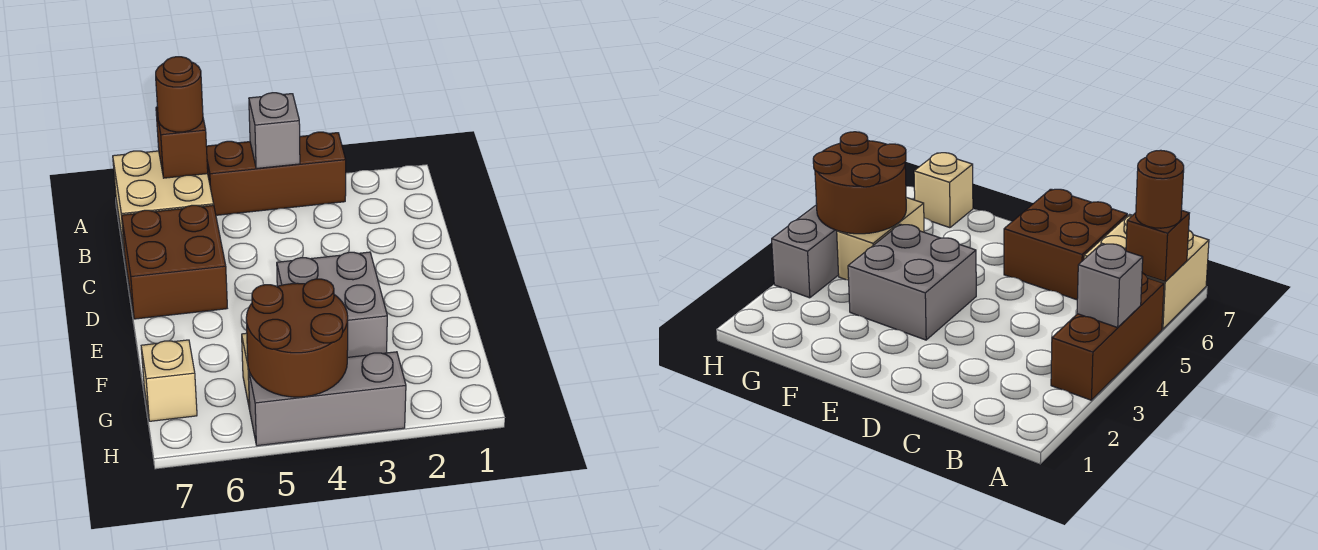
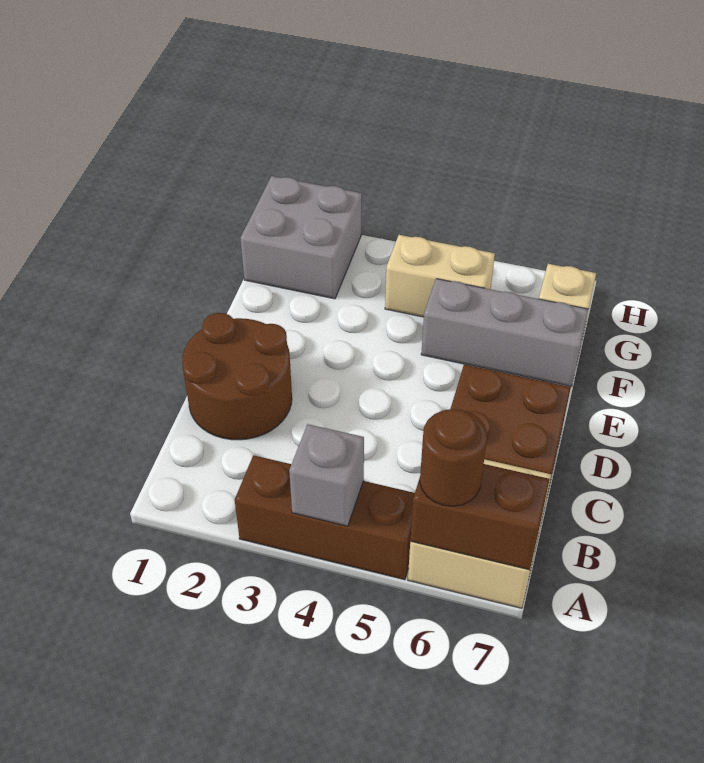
brown 1x1 brick [156,107,208,178] -> brown 1x2 brick [410,464,549,570]
grey 2x2 brick [277,252,387,357] -> grey 2x2 brick moved to [240,176,362,299]
brown 2x2 round brick [246,279,348,397] -> brown 2x2 round brick moved to [182,313,292,440]
grey 1x3 brick [248,352,406,446] -> grey 1x3 brick moved to [421,279,588,387]

